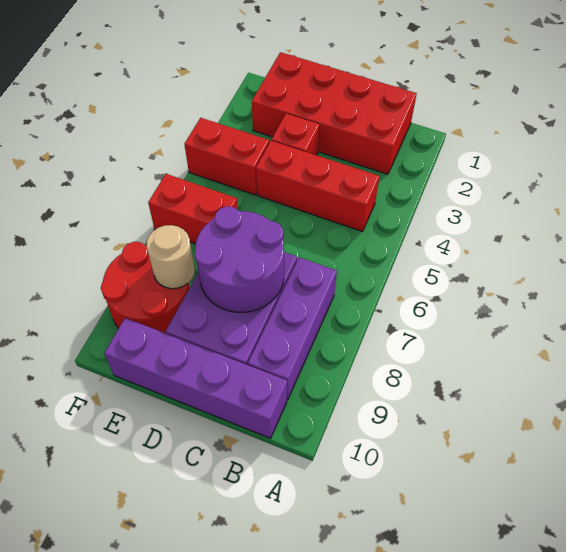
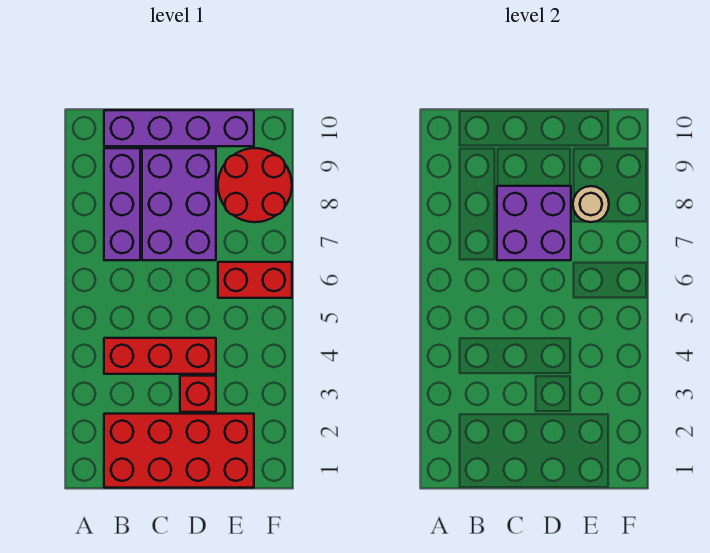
purple 2x2 round brick [195,206,284,312] -> purple 2x2 brick [497,186,571,260]
red 1x2 brick [184,118,269,195] -> none

